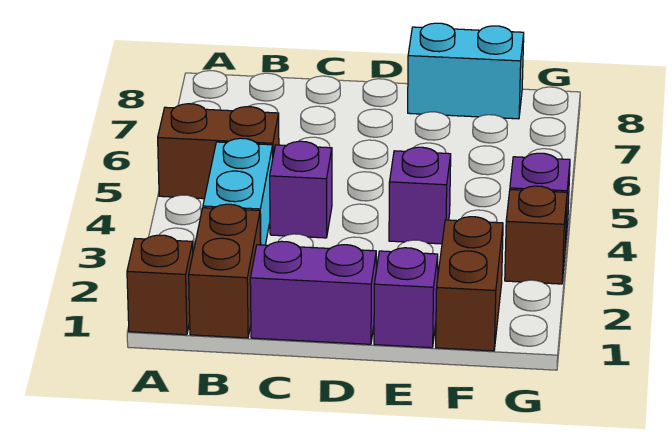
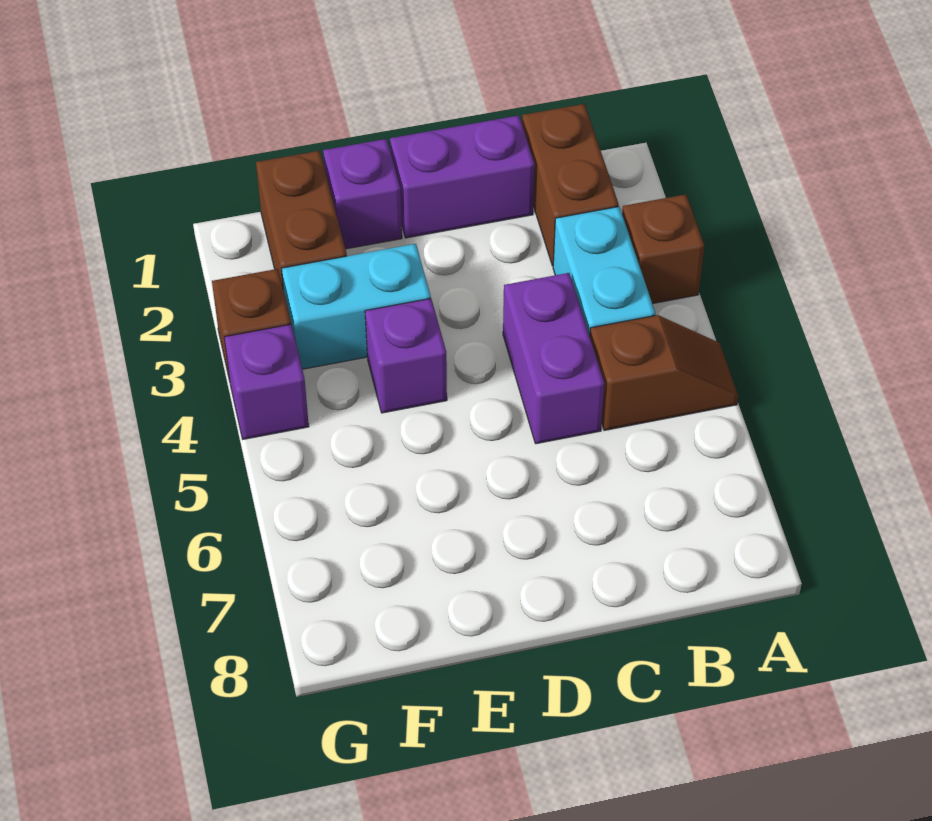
brown 1x1 brick [127,235,193,335] -> brown 1x1 brick moved to [622,194,704,304]
brown 1x2 brick [158,104,279,199] -> brown 1x2 slope [590,315,738,430]
purple 1x1 brick [270,141,332,238] -> purple 1x2 brick [503,273,604,444]
cyan 1x2 brick [408,23,524,119] -> cyan 1x2 brick moved to [282,244,431,369]

